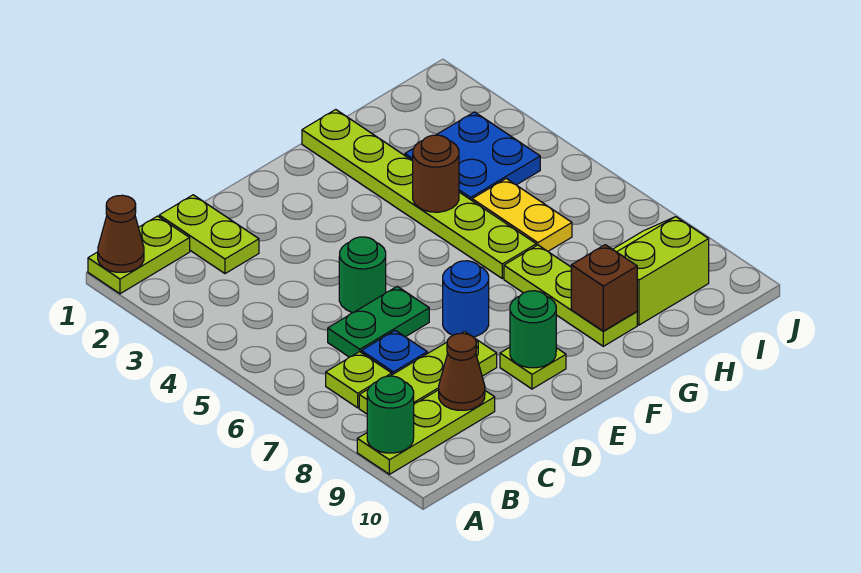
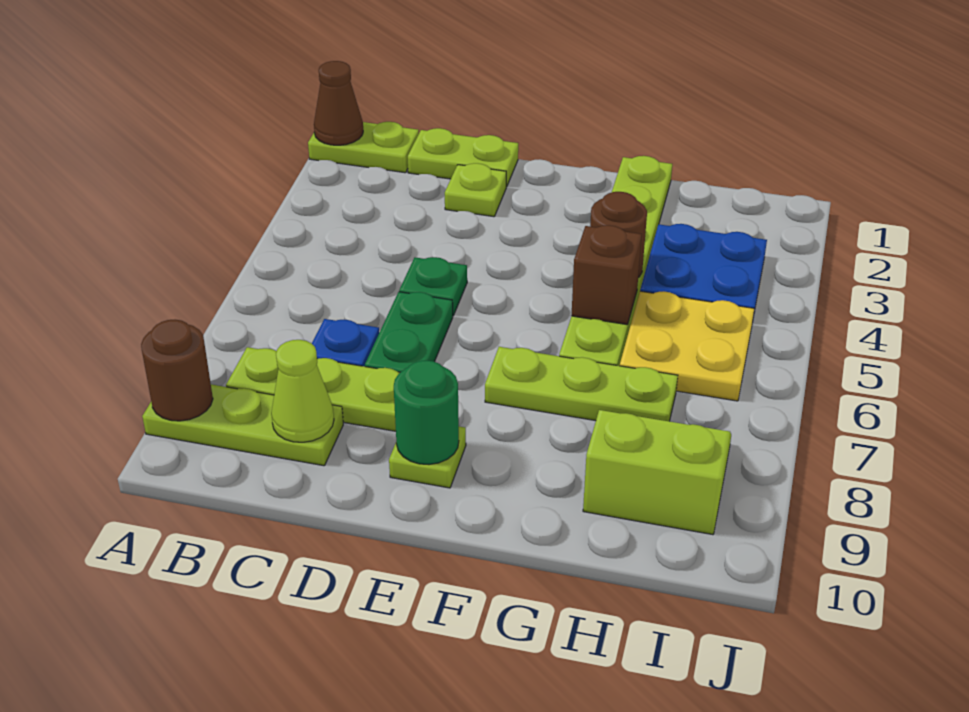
green 1x1 round brick [367,376,414,453] -> brown 1x1 round brick [141,320,213,421]
lime 1x1 plate [326,352,392,408] -> lime 1x1 plate moved to [445,163,506,217]
lime 1x2 plate [159,195,259,274] -> lime 1x2 plate turned to [408,128,518,187]
green 1x2 plate [328,286,429,357] -> green 1x2 plate turned to [365,292,453,372]
brown 1x1 cone [439,333,485,410] -> lime 1x1 cone [271,340,334,442]
green 1x1 round brick [339,237,386,313] -> green 1x1 plate [399,257,467,316]
blue 1x1 round brick [443,261,489,337] -> none
lime 1x3 plate [504,245,637,346] -> lime 1x3 plate turned to [485,347,678,421]
brown 1x1 brick [571,245,637,331] -> brown 1x1 brick moved to [571,225,642,325]
yellow 1x2 plate [472,179,572,251] -> yellow 2x2 plate [620,291,754,401]

